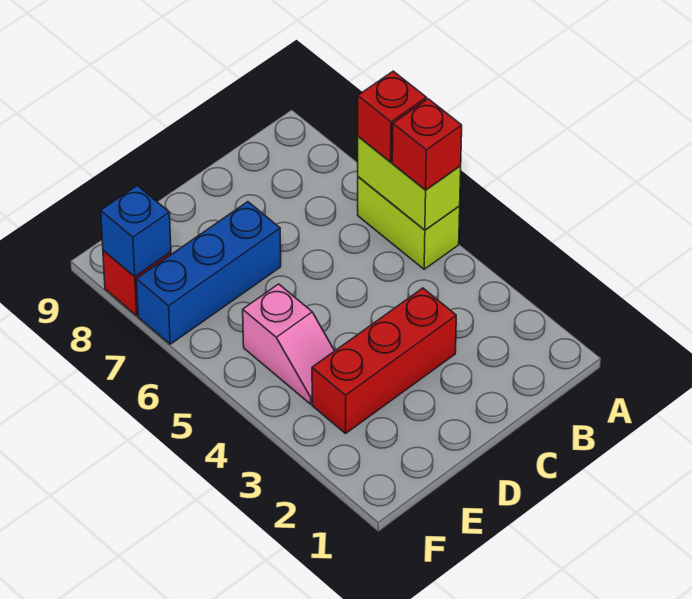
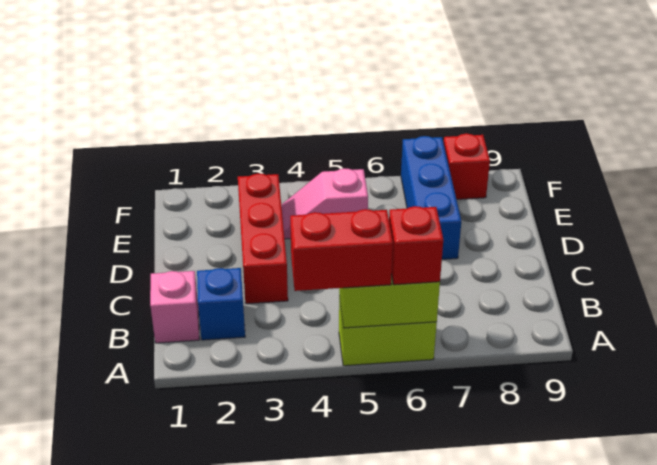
red 1x1 brick [392,99,462,190] -> red 1x2 brick [290,209,393,291]
none -> pink 1x1 brick [150,271,199,343]
blue 1x1 brick [101,186,171,277] -> blue 1x1 brick moved to [197,268,245,340]

